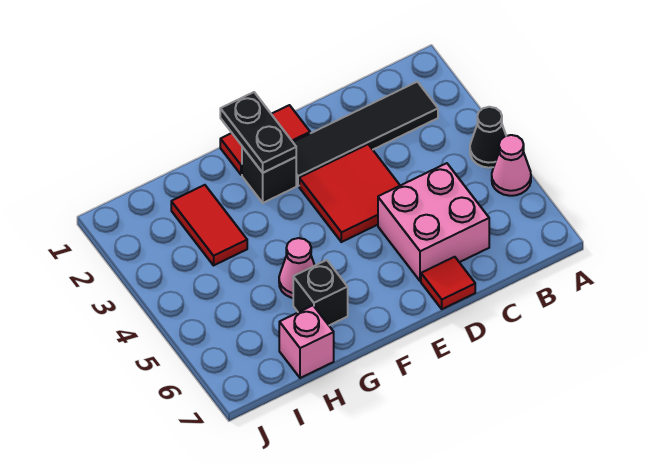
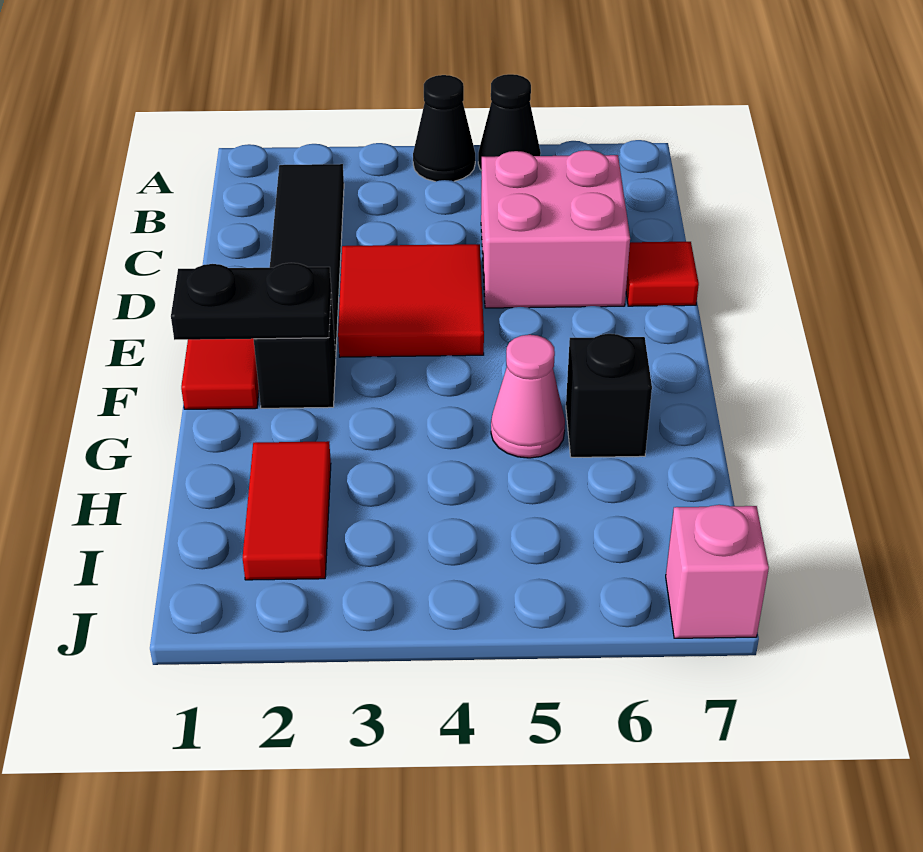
pink 1x1 cone [492,135,531,196] -> black 1x1 cone [478,74,541,171]
red 1x2 tile [171,185,247,265] -> red 1x2 tile turned to [242,441,331,580]
pink 1x1 brick [279,306,334,378] -> pink 1x1 brick moved to [666,505,769,638]

